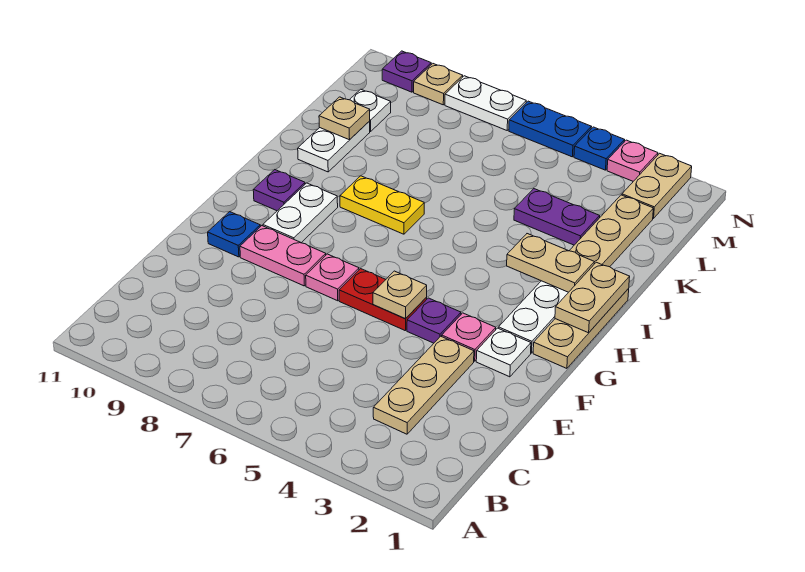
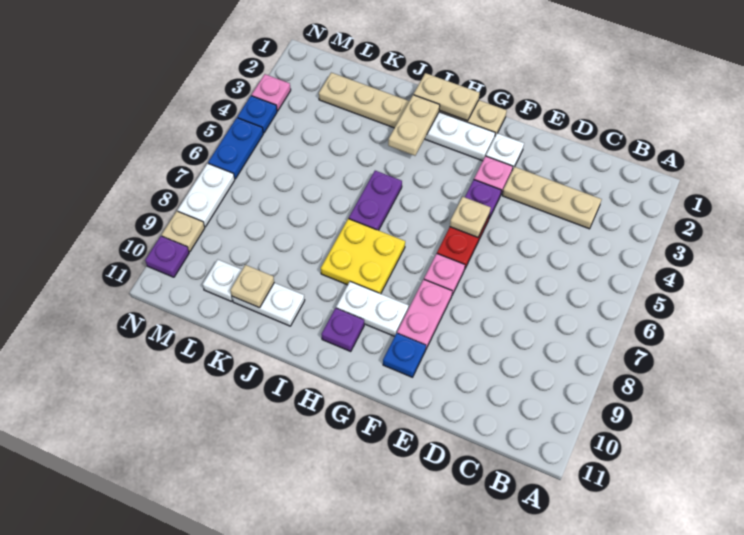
yellow 1x2 plate [340,176,424,234] -> yellow 2x2 plate [321,219,405,294]
purple 1x2 plate [514,189,600,245] -> purple 1x2 plate moved to [349,171,402,230]
tan 1x2 plate [622,153,692,218] -> none

